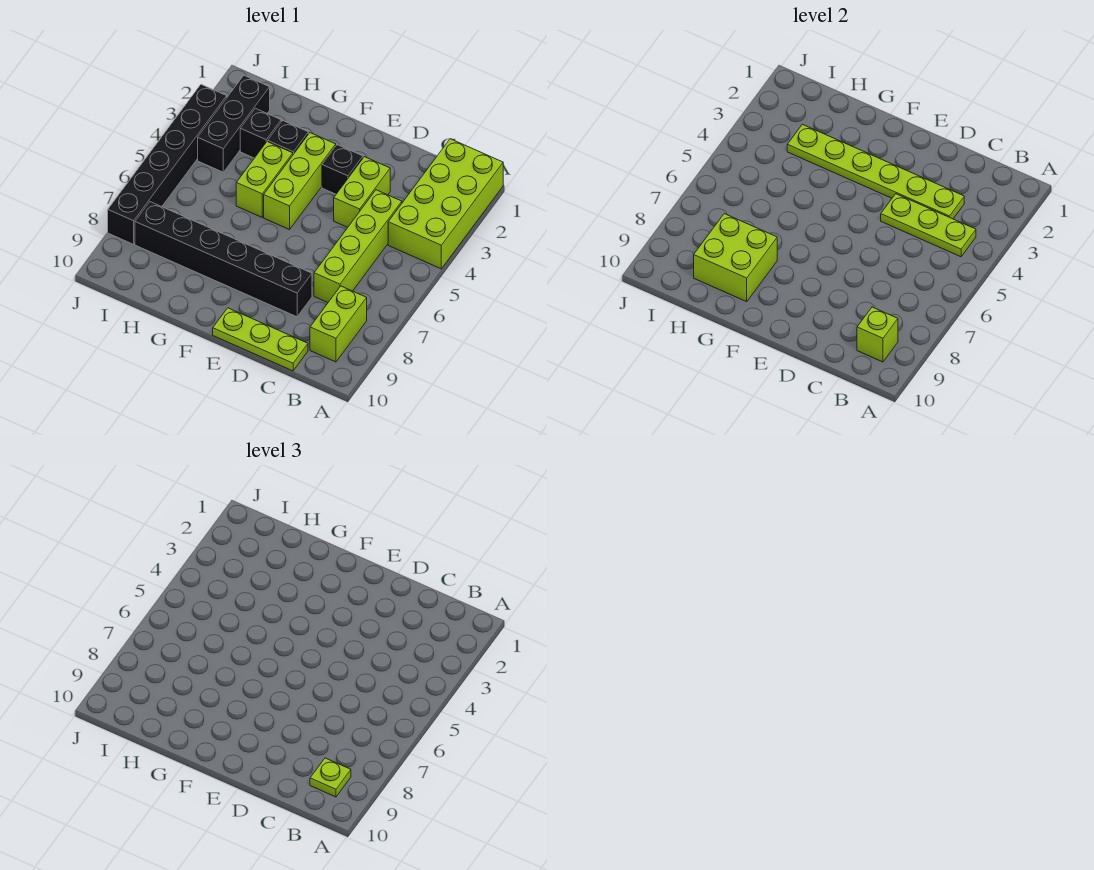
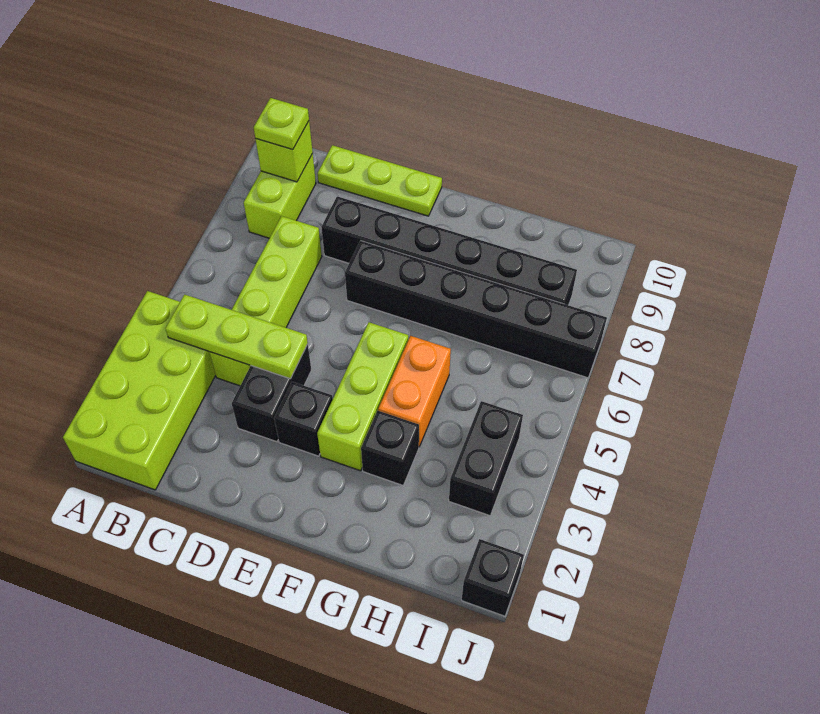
lime 1x6 plate [787,124,964,219] -> none
lime 1x2 brick [334,157,390,227] -> black 1x2 brick [232,344,311,442]
lime 1x2 brick [236,142,293,217] -> orange 1x2 brick [378,336,451,447]
lime 2x2 brick [694,214,777,302] -> none
black 1x1 brick [240,108,281,158] -> black 1x1 brick moved to [462,539,524,616]
black 1x3 brick [198,76,270,172] -> black 1x2 brick [449,401,523,516]
black 1x6 brick [108,84,227,244] -> black 1x6 brick turned to [345,241,607,378]

